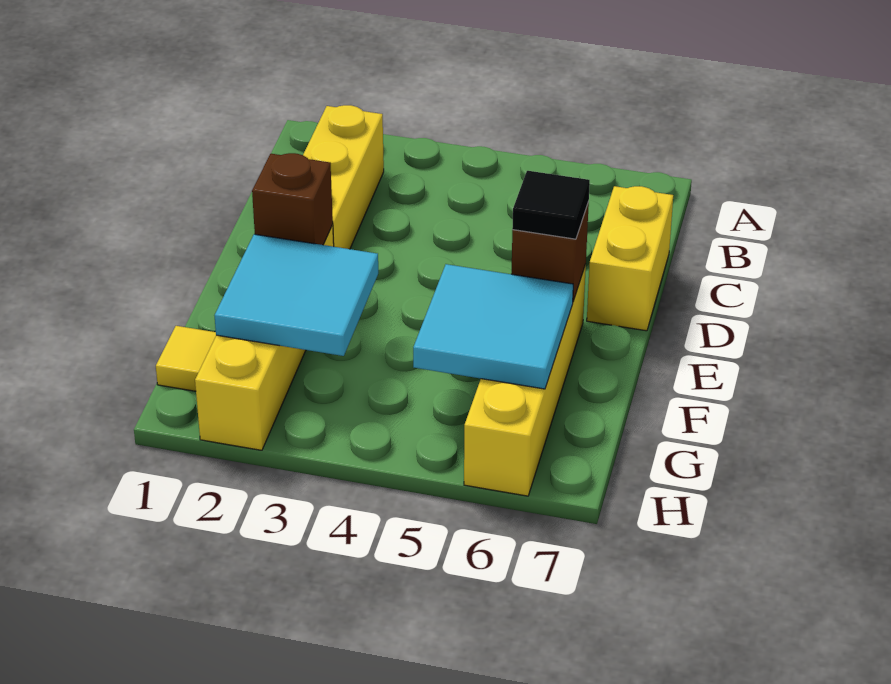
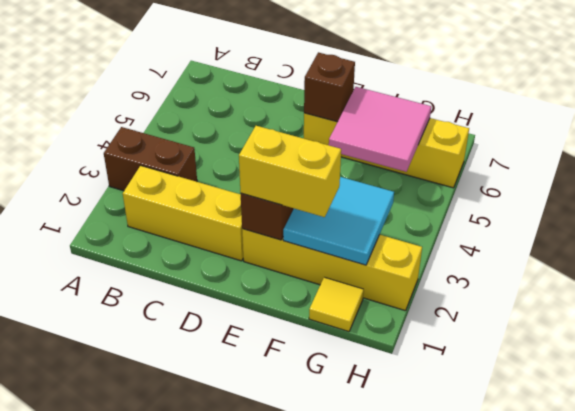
none -> brown 1x2 brick [104,127,197,191]
yellow 1x2 brick [587,186,673,331] -> yellow 1x2 brick moved to [239,126,341,217]
black 1x1 tile [512,171,590,239] -> none
cyan 2x2 tile [413,264,573,389] -> pink 2x2 tile [329,87,431,172]

